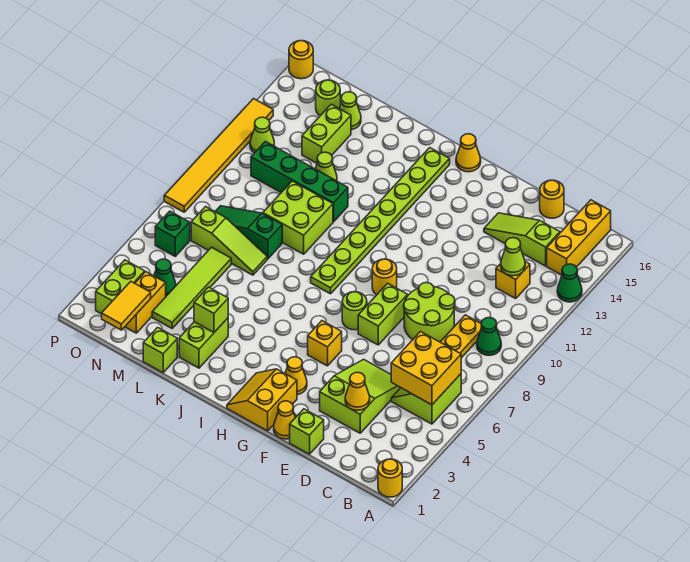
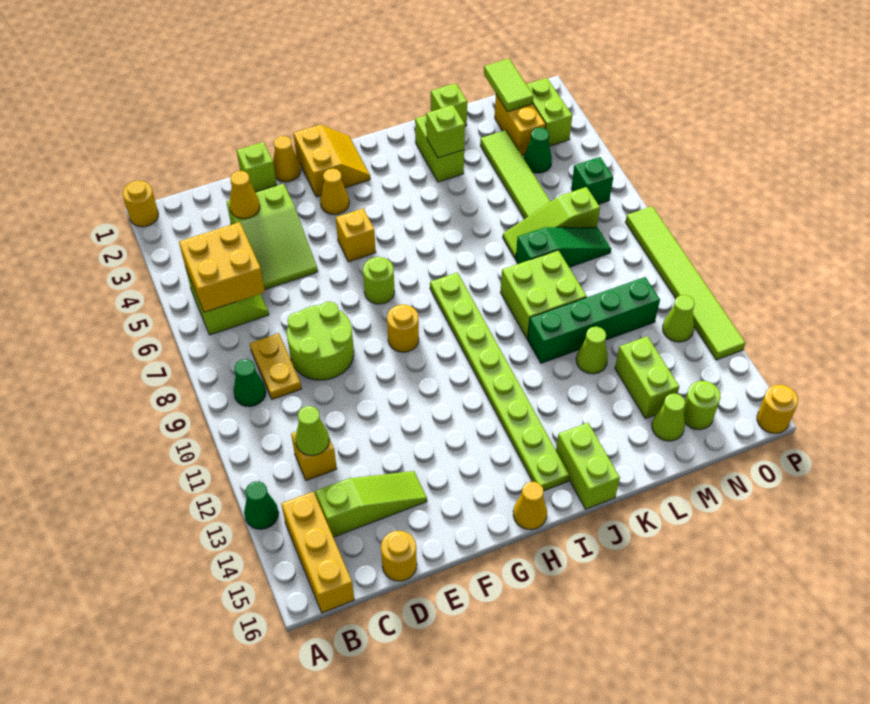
lime 1x2 brick [358,283,408,345] -> lime 1x2 brick moved to [556,423,620,509]
yellow 1x2 tile [102,282,151,330] -> lime 1x2 tile [484,59,534,112]
yellow 1x6 tile [164,99,273,212] -> lime 1x6 tile [625,206,745,360]

